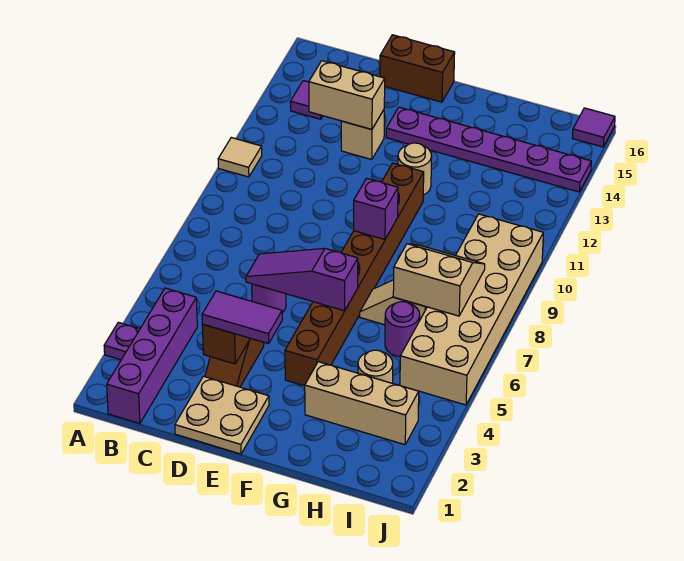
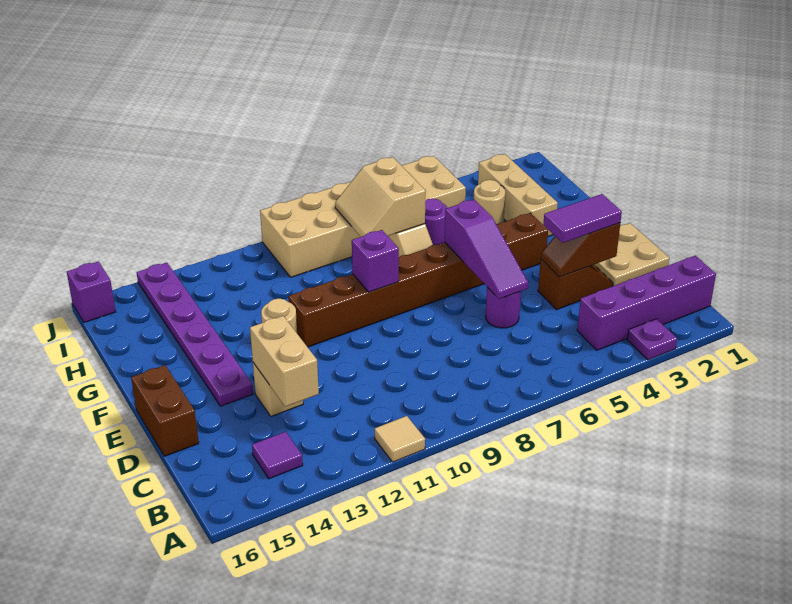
purple 1x2 tile [202,291,282,344] -> purple 1x2 tile turned to [543,194,622,243]
purple 1x1 tile [572,108,615,147] -> purple 1x1 brick [67,261,116,322]

